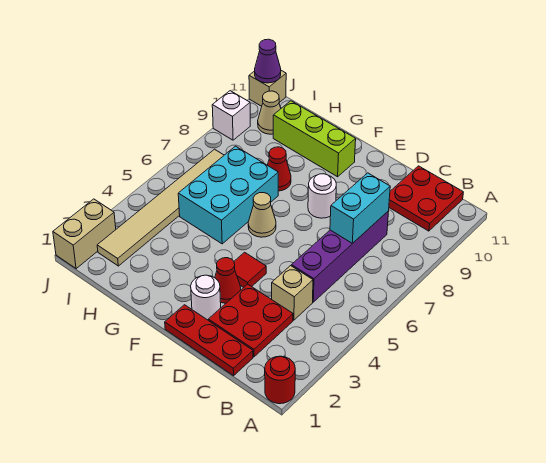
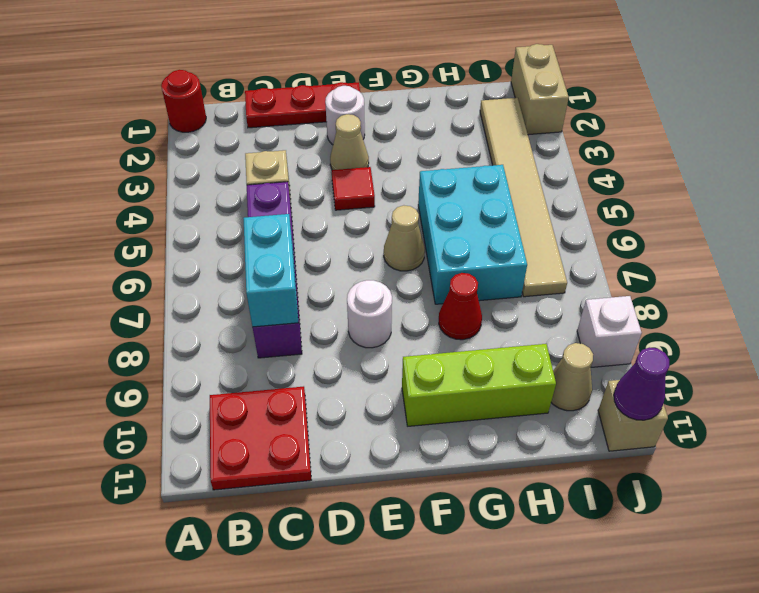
red 2x2 plate [208,284,293,357] -> none
red 1x1 cone [215,258,241,303] -> tan 1x1 cone [330,114,369,170]

